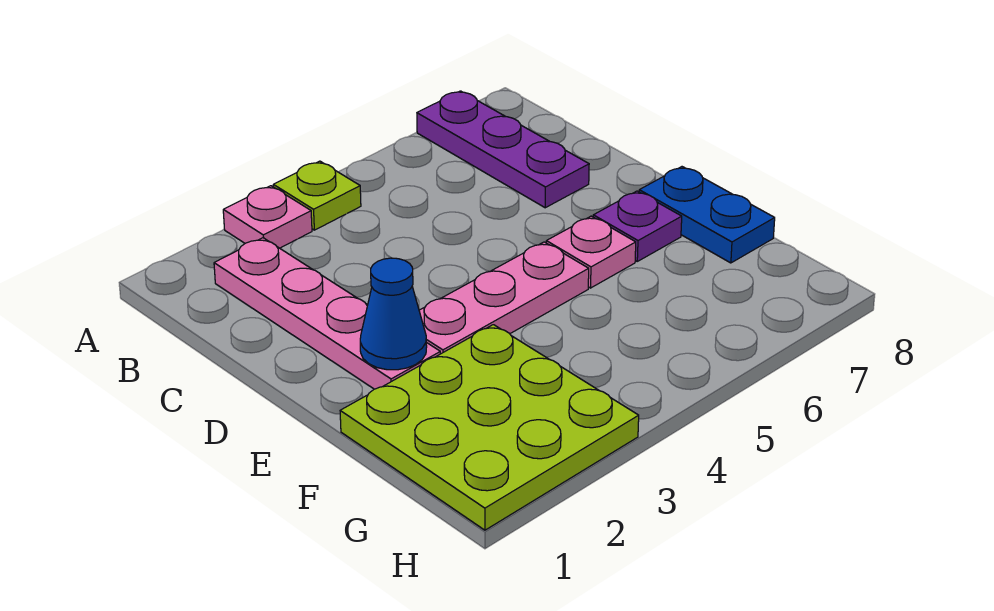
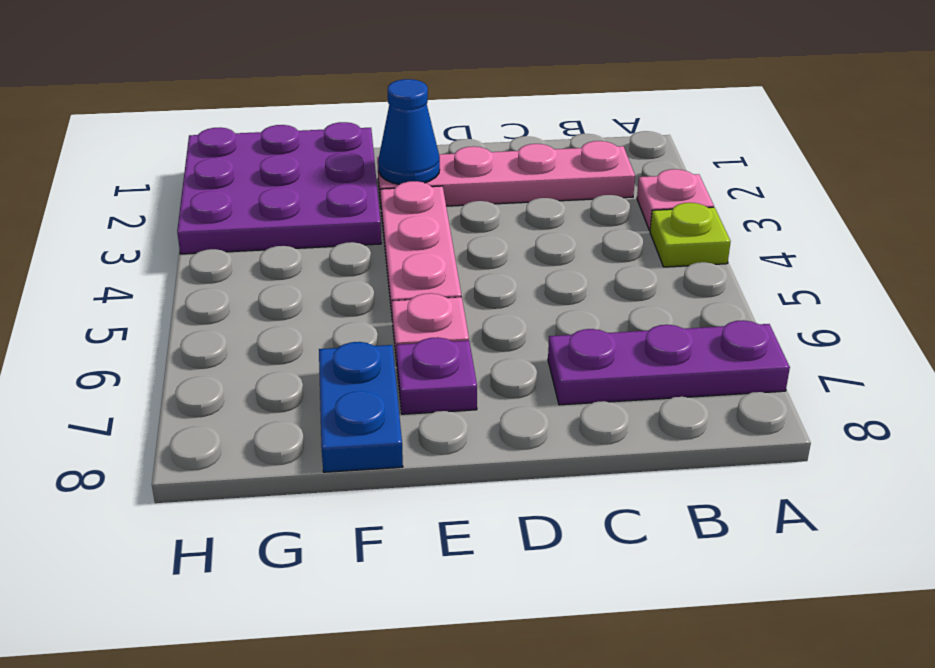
blue 1x2 plate [639,167,775,263] -> blue 1x2 plate turned to [319,342,403,472]
lime 3x3 plate [340,325,639,530] -> purple 3x3 plate [177,122,381,254]

